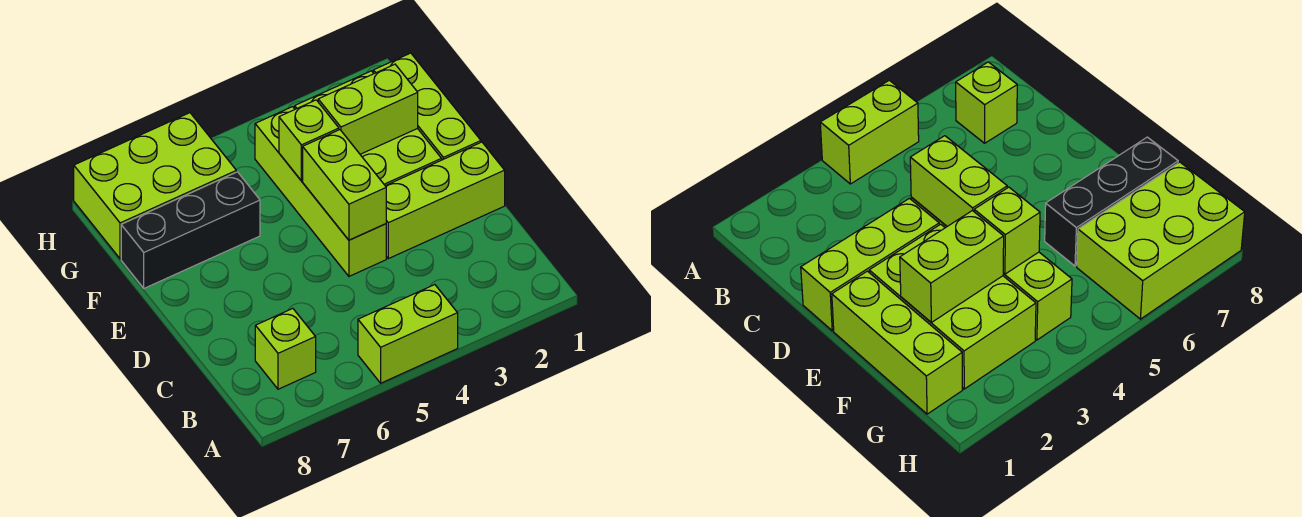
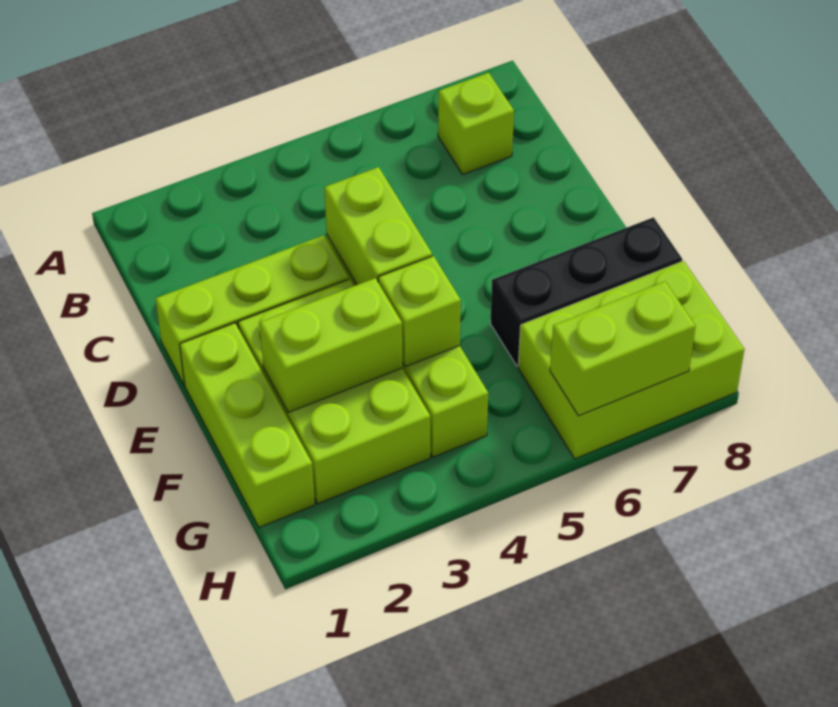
lime 1x2 brick [358,285,458,383] -> lime 1x2 brick moved to [550,281,696,416]

